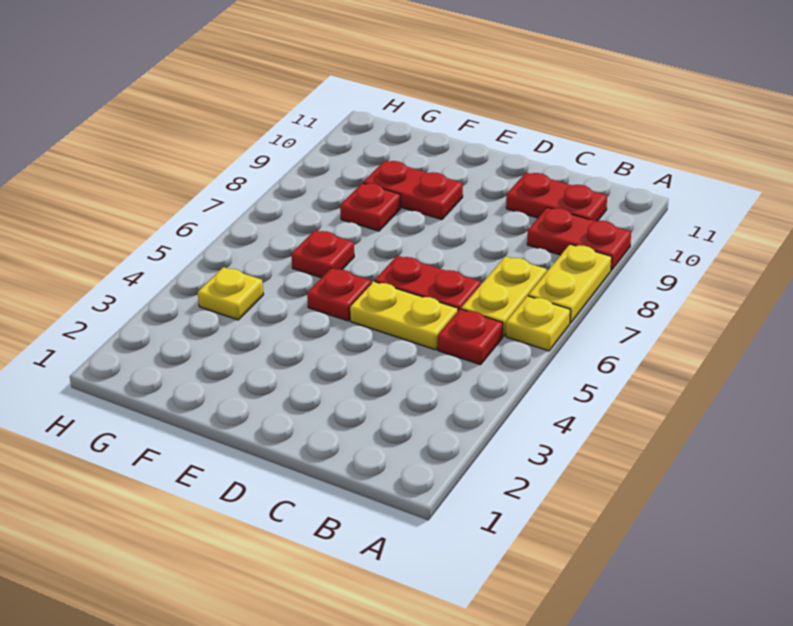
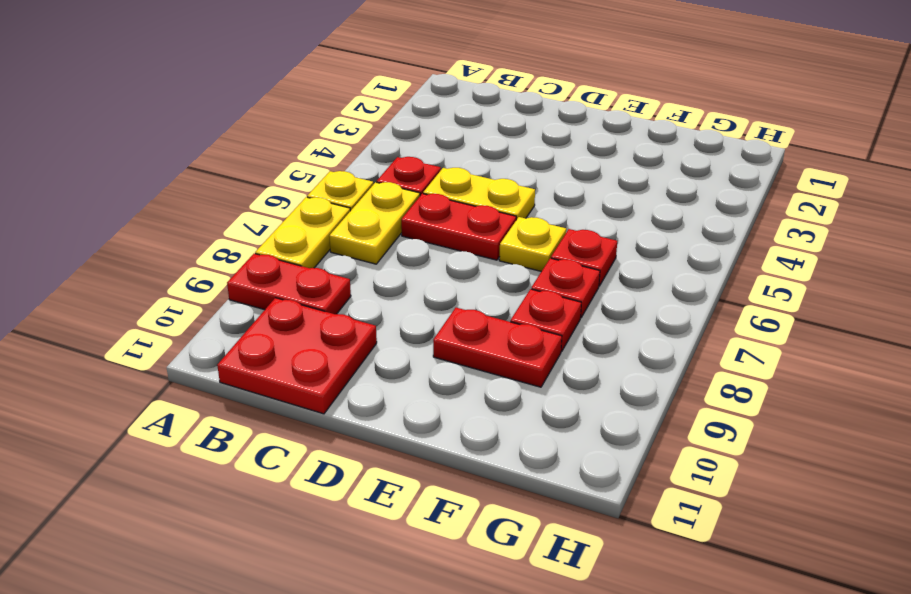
red 1x2 plate [506,173,607,221] -> red 2x2 plate [217,298,377,414]
red 1x1 plate [307,268,371,321] -> red 1x1 plate moved to [531,258,600,318]
yellow 1x1 plate [198,267,264,320] -> yellow 1x1 plate moved to [499,217,566,271]

